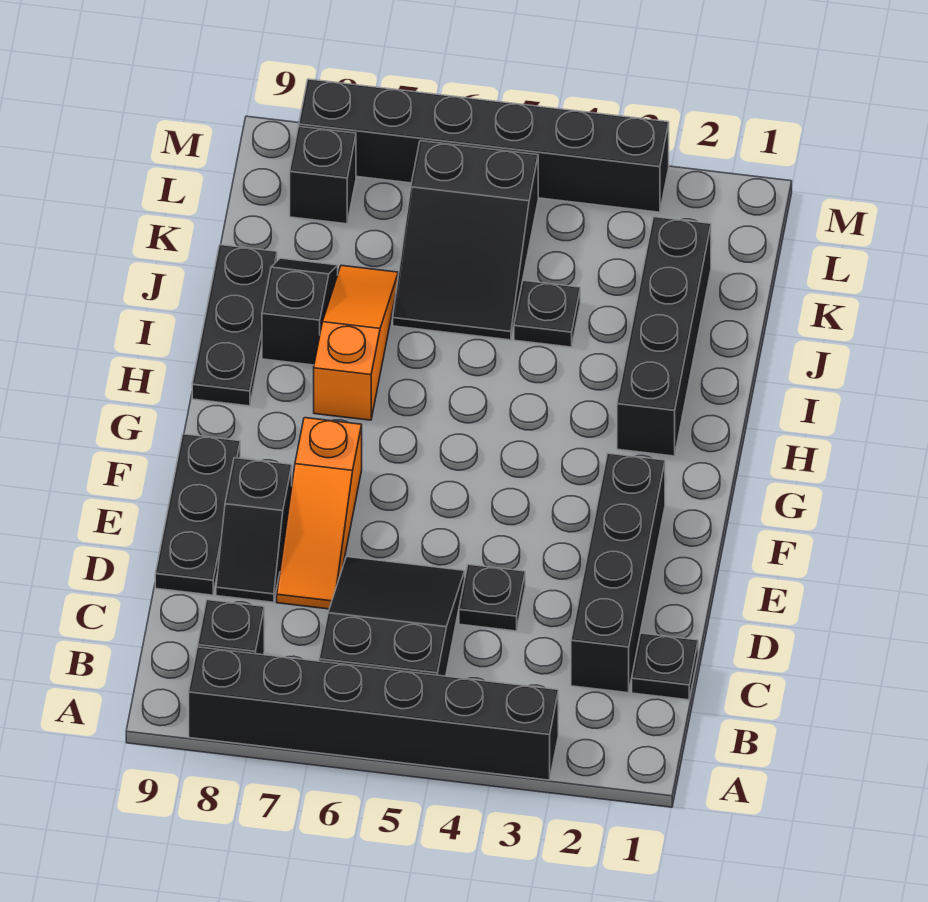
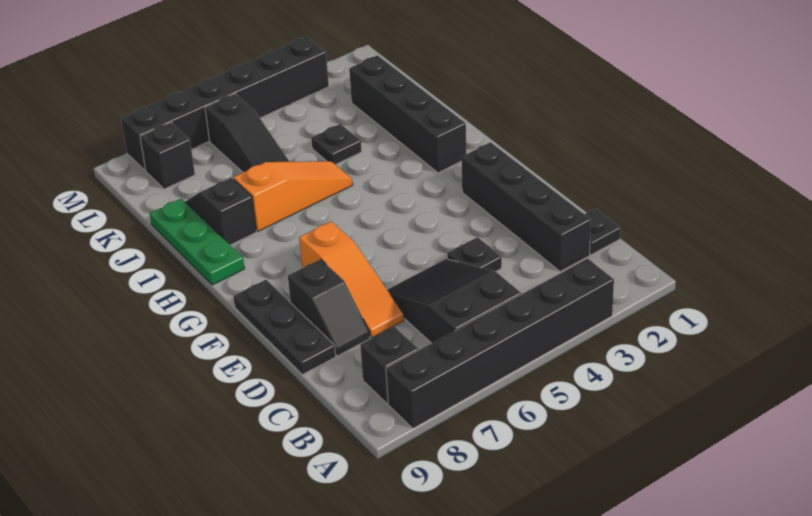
orange 1x3 slope [314,265,398,420] -> orange 1x3 slope turned to [233,161,353,231]
black 1x3 plate [192,245,277,406] -> green 1x3 plate [150,199,245,285]
black 2x3 slope [393,141,538,340] -> black 1x3 slope [205,94,290,172]

